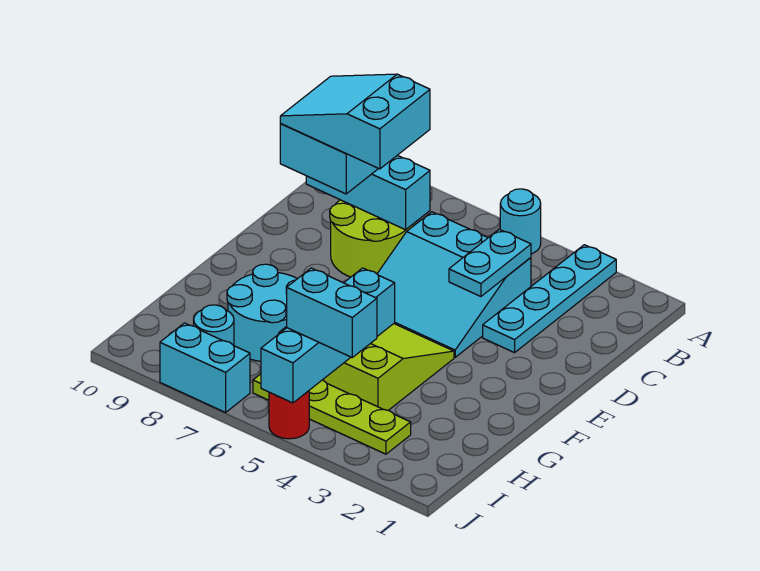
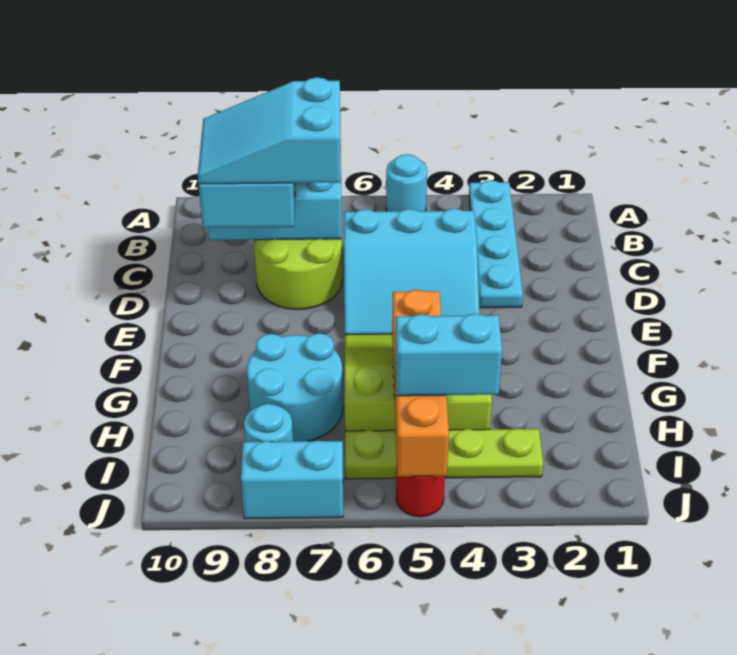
cyan 1x2 plate [449,229,531,297] -> none
cyan 1x4 brick [261,268,395,403] -> orange 1x4 brick [392,290,449,477]

